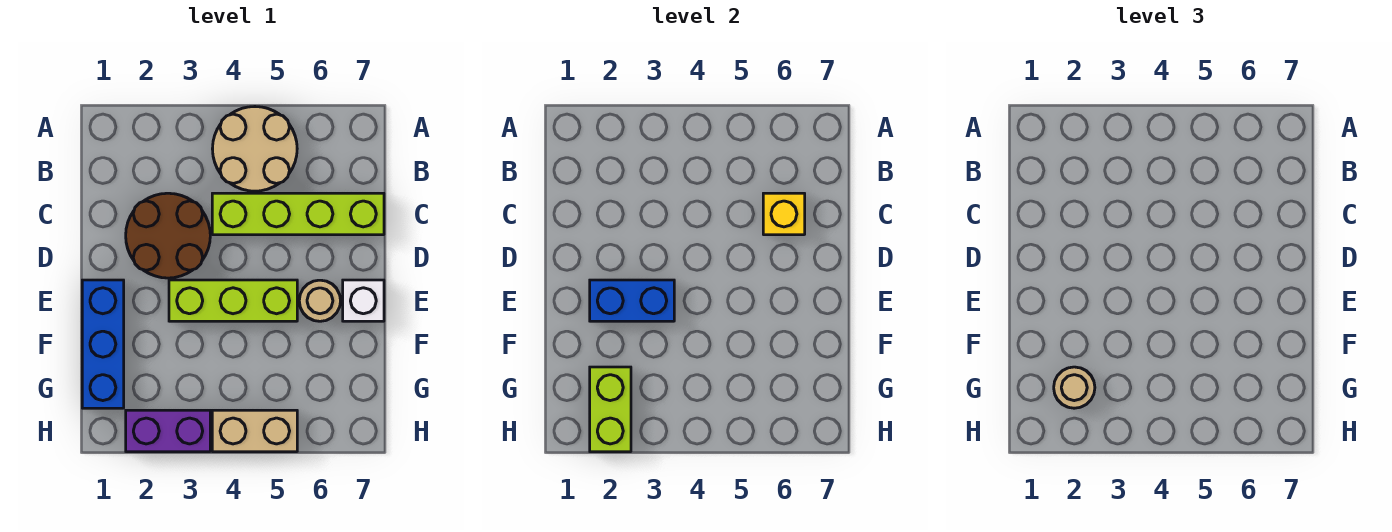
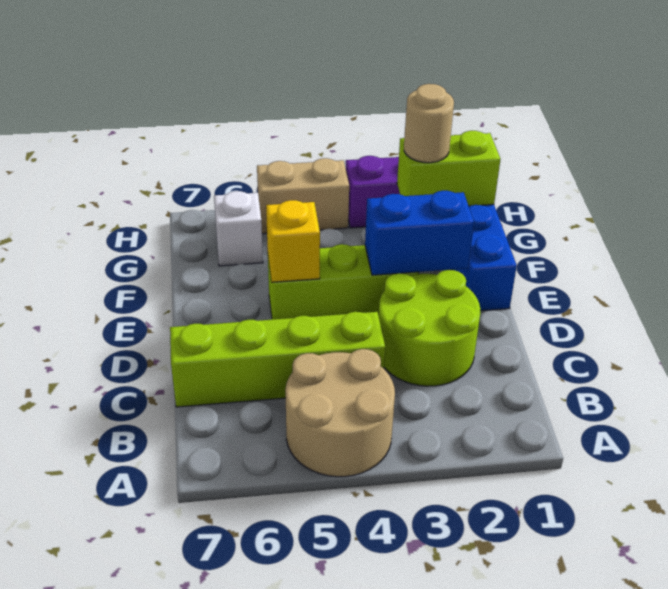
brown 2x2 round brick [126,193,210,278] -> lime 2x2 round brick [379,270,480,386]
yellow 1x1 brick [763,193,805,235] -> yellow 1x1 brick moved to [266,200,320,282]
tan 1x1 round brick [299,280,341,321] -> none
white 1x1 brick [343,280,384,321] -> white 1x1 brick moved to [214,191,263,266]
lime 1x2 brick [590,367,631,452] -> lime 1x2 brick turned to [397,131,500,206]

